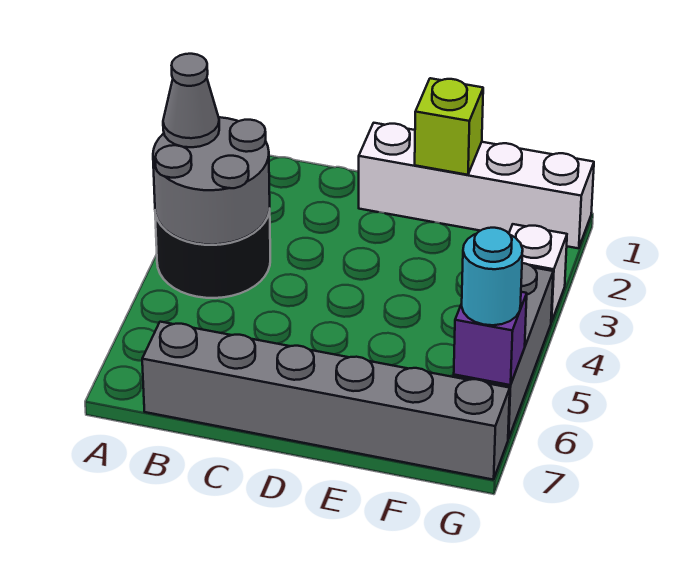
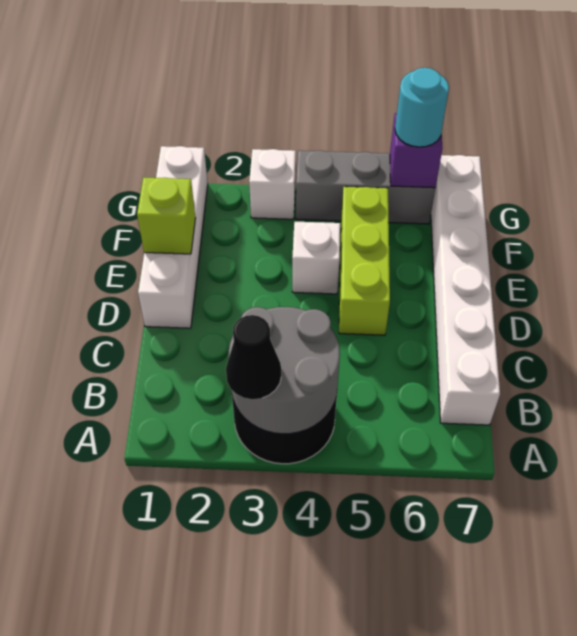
grey 1x1 cone [163,54,219,147] -> black 1x1 cone [226,315,281,399]
grey 1x6 brick [142,322,510,480] -> white 1x6 brick [431,155,500,425]
none -> lime 1x3 brick [339,187,390,335]
none -> white 1x1 brick [292,222,340,294]

